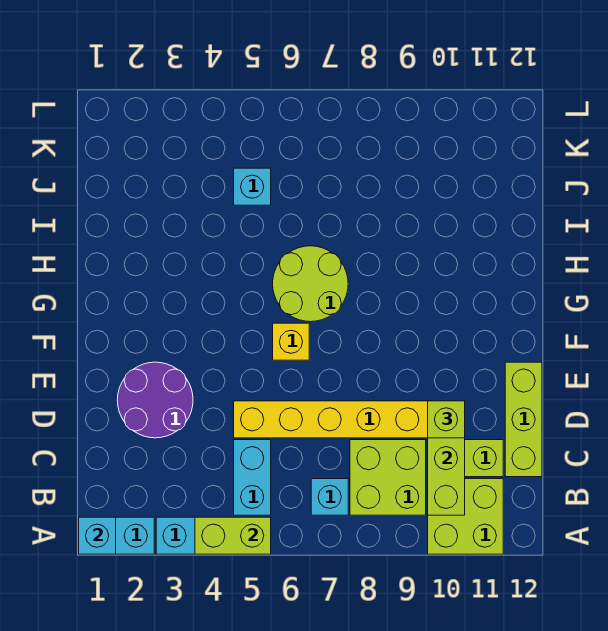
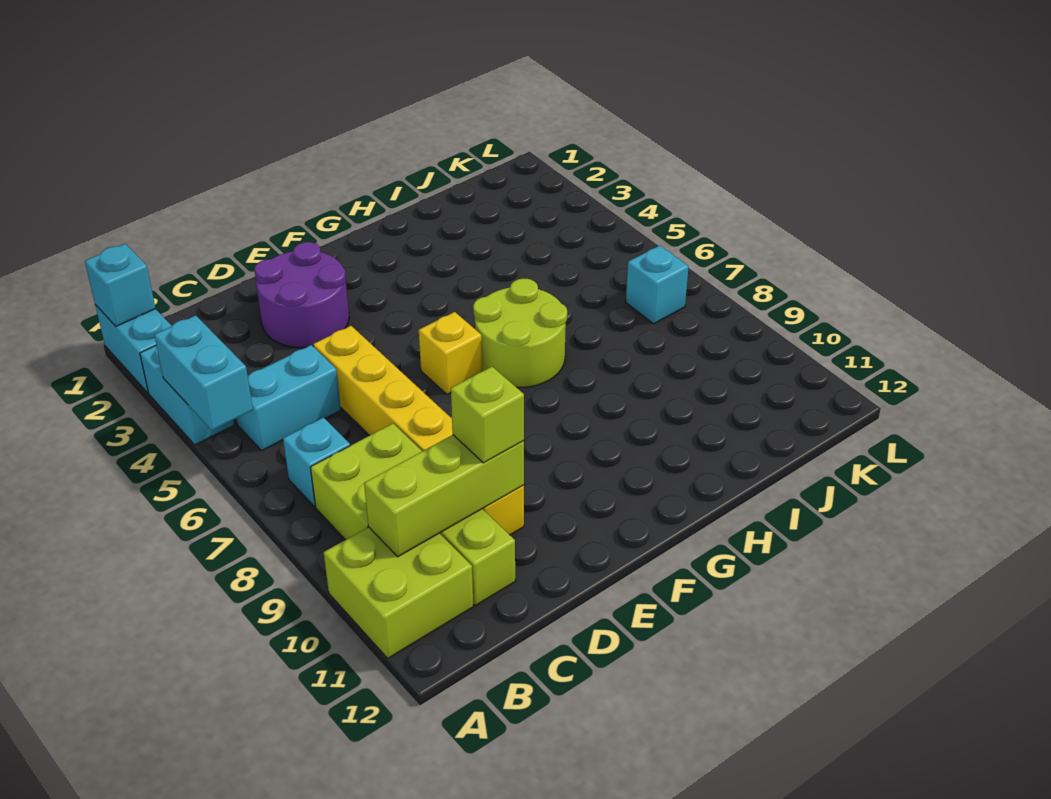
lime 1x2 brick [195,517,271,554] -> cyan 1x2 brick [154,315,253,430]
lime 1x3 brick [505,362,542,477] -> none
cyan 1x1 brick [234,168,271,205] -> cyan 1x1 brick moved to [626,245,689,324]

